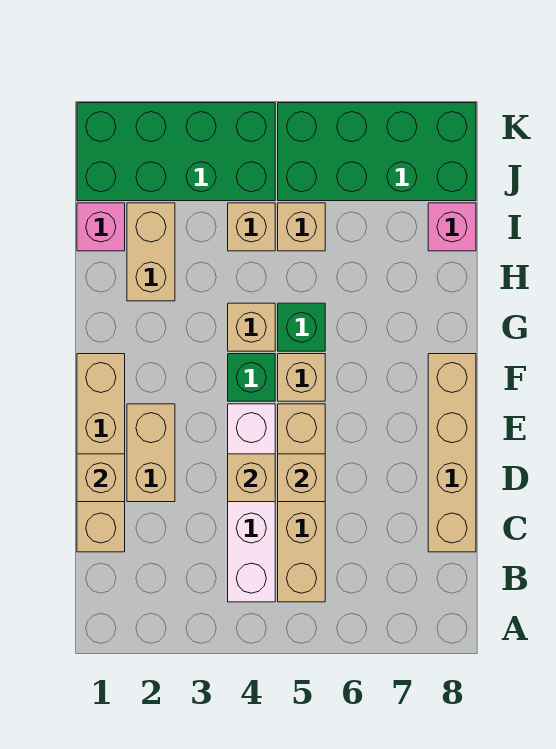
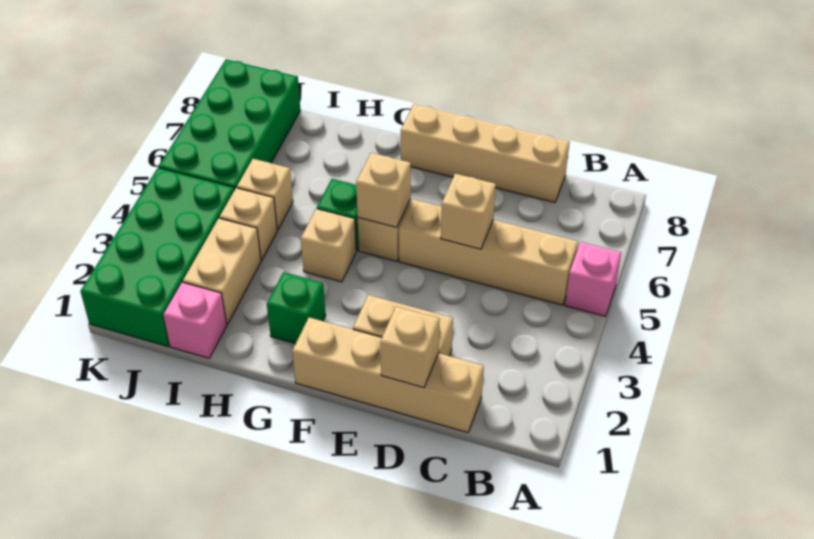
white 1x4 brick [228,404,275,602] -> none
tan 1x1 brick [228,454,275,502] -> tan 1x1 brick moved to [356,153,411,227]
green 1x1 brick [228,354,275,401] -> green 1x1 brick moved to [267,272,326,344]
tan 1x2 brick [127,203,175,301] -> tan 1x2 brick turned to [183,218,261,324]
pink 1x1 brick [428,203,476,251] -> pink 1x1 brick moved to [565,242,622,316]

